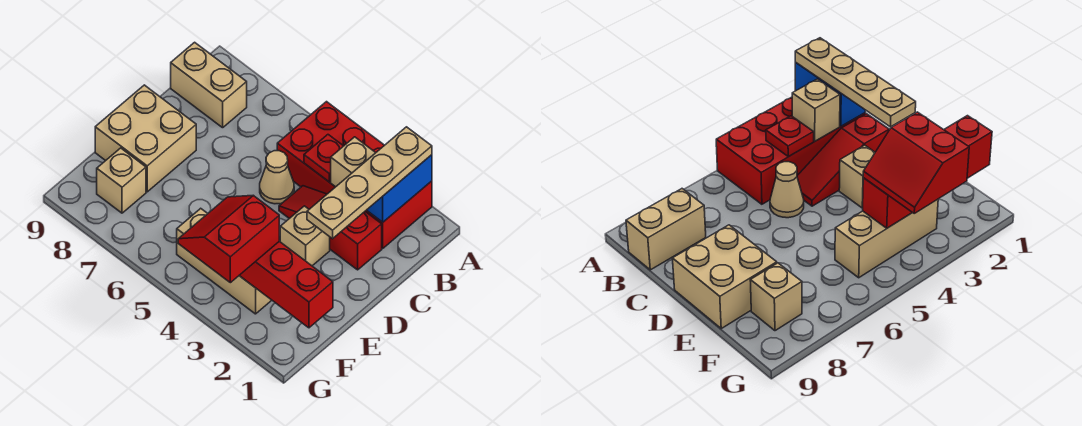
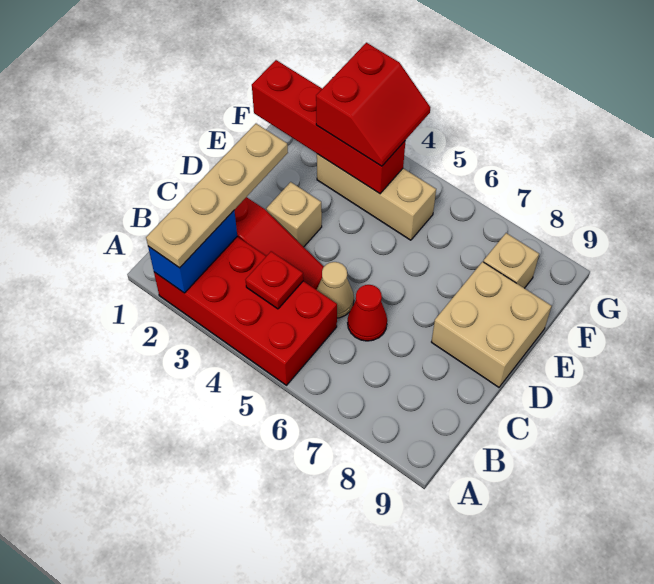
tan 1x1 brick [331,137,376,187] -> none
tan 1x2 brick [171,42,247,128] -> none
none -> red 1x1 cone [348,285,387,341]

